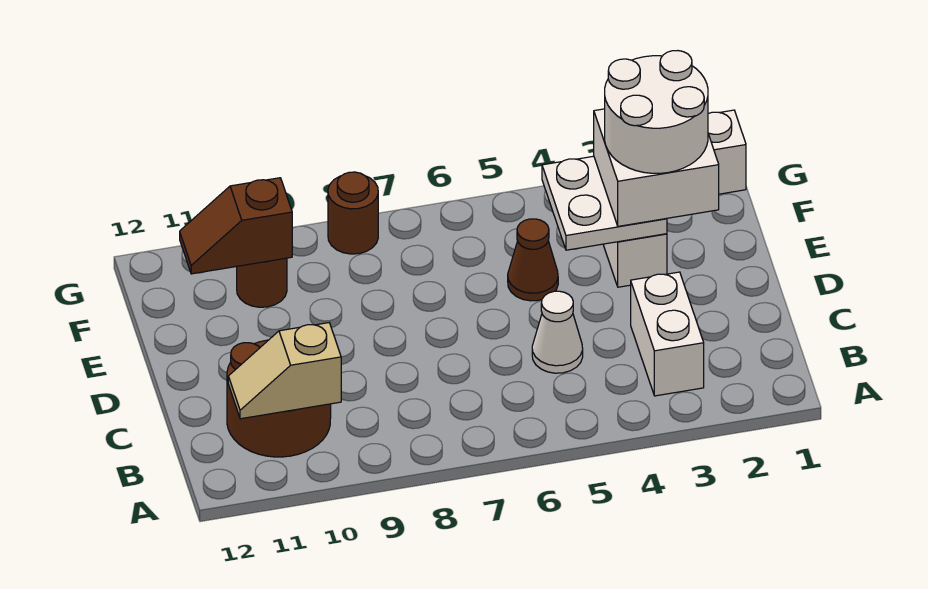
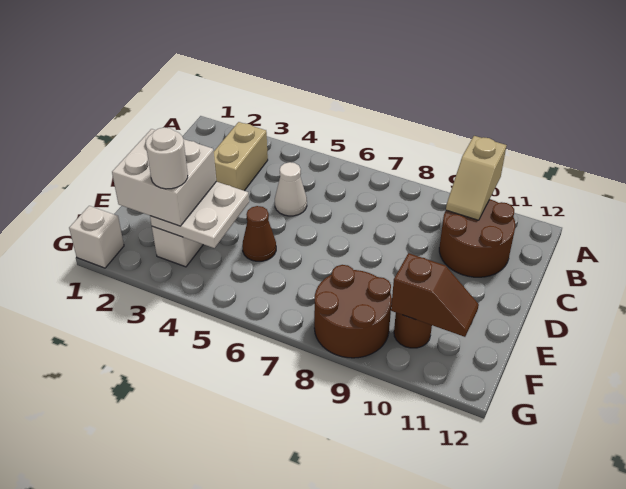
white 1x2 brick [631,272,704,396] -> tan 1x2 brick [214,122,268,191]
tan 1x2 slope [228,323,341,419] -> tan 1x2 slope turned to [446,136,507,220]
white 2x2 round brick [605,51,708,173] -> white 1x1 round brick [146,127,188,189]
brown 1x1 round brick [328,172,378,254] -> brown 2x2 round brick [314,265,392,358]

